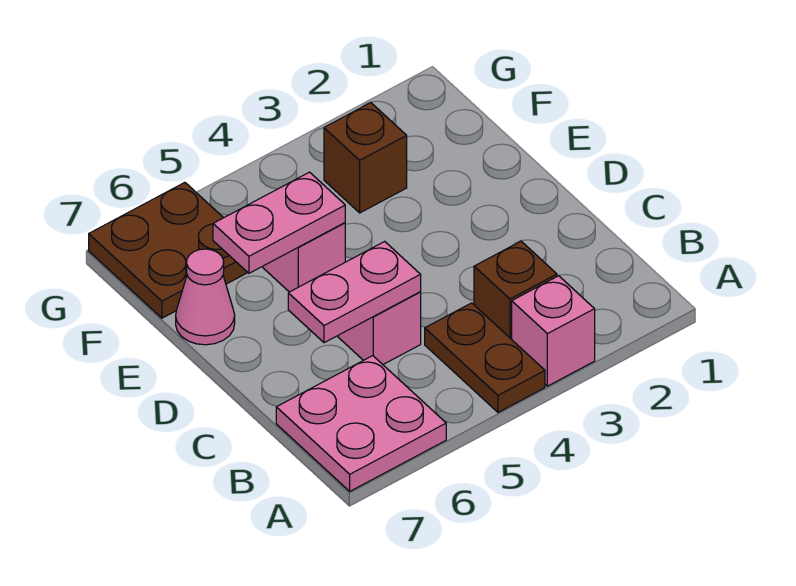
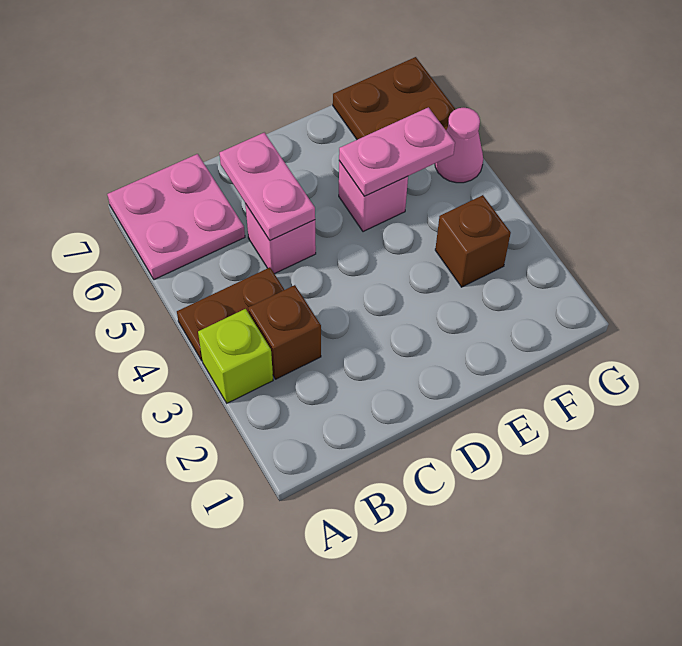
pink 1x1 brick [512,276,595,386] -> lime 1x1 brick [198,309,273,403]
pink 1x2 plate [213,172,345,273] -> pink 1x2 plate turned to [339,107,455,196]
pink 1x1 cone [176,249,235,345] -> pink 1x1 cone moved to [435,108,483,183]

